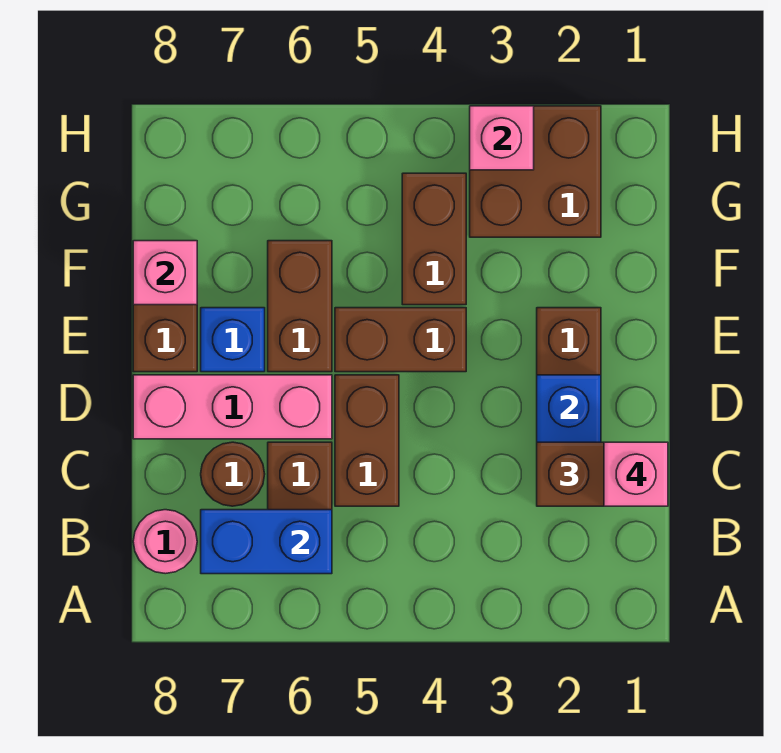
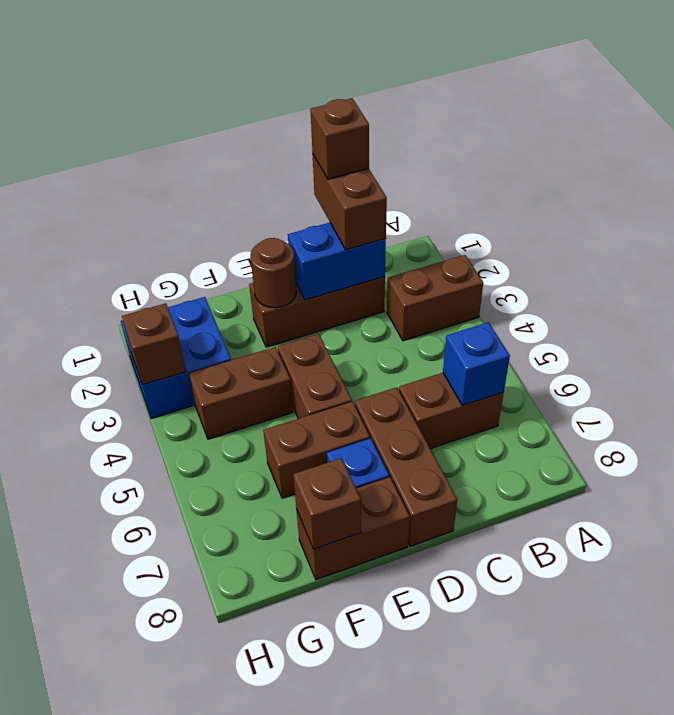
blue 1x2 brick [201,510,332,574] -> blue 1x1 brick [443,322,510,406]
pink 1x1 round brick [133,510,197,574] -> none
pink 1x1 brick [604,442,668,506] -> brown 1x1 brick [310,98,369,179]
brown 1x2 brick [335,375,399,506] -> brown 1x2 brick moved to [387,255,483,341]
brown 1x1 round brick [201,442,265,506] -> brown 1x1 round brick moved to [250,238,297,308]
pink 1x3 brick [133,375,332,439] -> brown 1x3 brick [355,387,457,546]
pink 1x1 brick [133,241,197,305] -> brown 1x1 brick [293,458,361,549]
brown 2x2 brick [470,106,601,237] -> blue 2x2 brick [121,297,231,419]
pink 1x1 brick [470,106,534,170] -> brown 1x1 brick [122,303,186,385]

